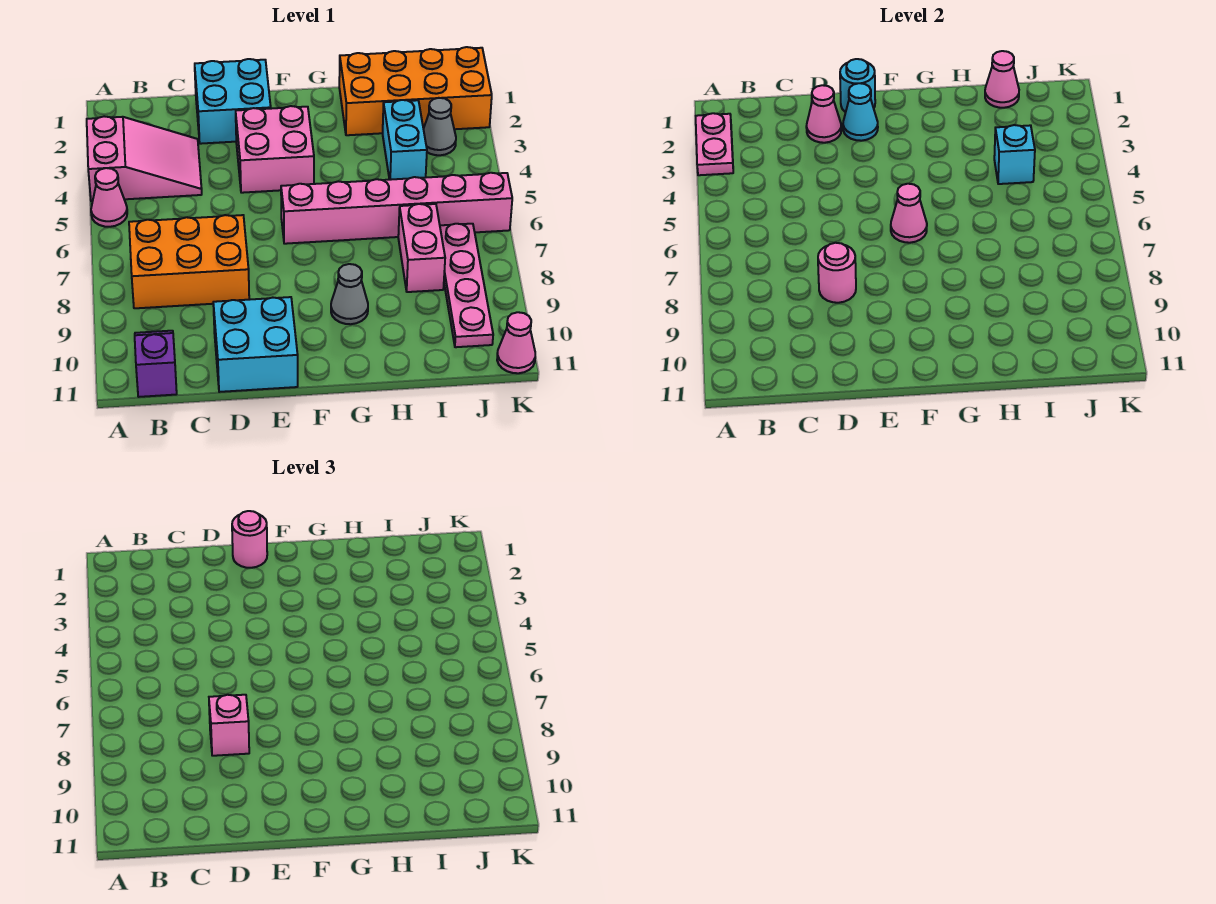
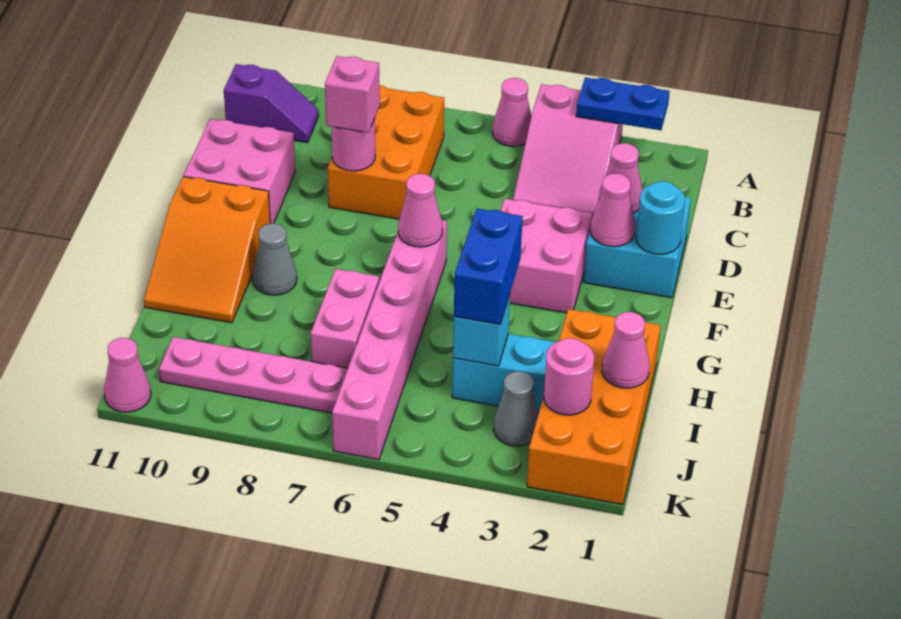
pink 1x2 plate [696,113,733,175] -> blue 1x2 plate [576,77,670,130]
cyan 2x2 brick [213,297,298,392] -> pink 2x2 brick [184,119,295,223]
pink 1x1 round brick [232,511,267,568] -> pink 1x1 round brick moved to [544,338,594,415]
cyan 1x1 cone [843,83,878,141] -> pink 1x1 cone [590,174,635,247]
none -> orange 2x3 slope [144,177,270,323]
none -> blue 1x2 brick [454,208,523,324]
pink 1x2 brick [398,204,445,292] -> pink 1x2 brick turned to [311,269,379,368]

